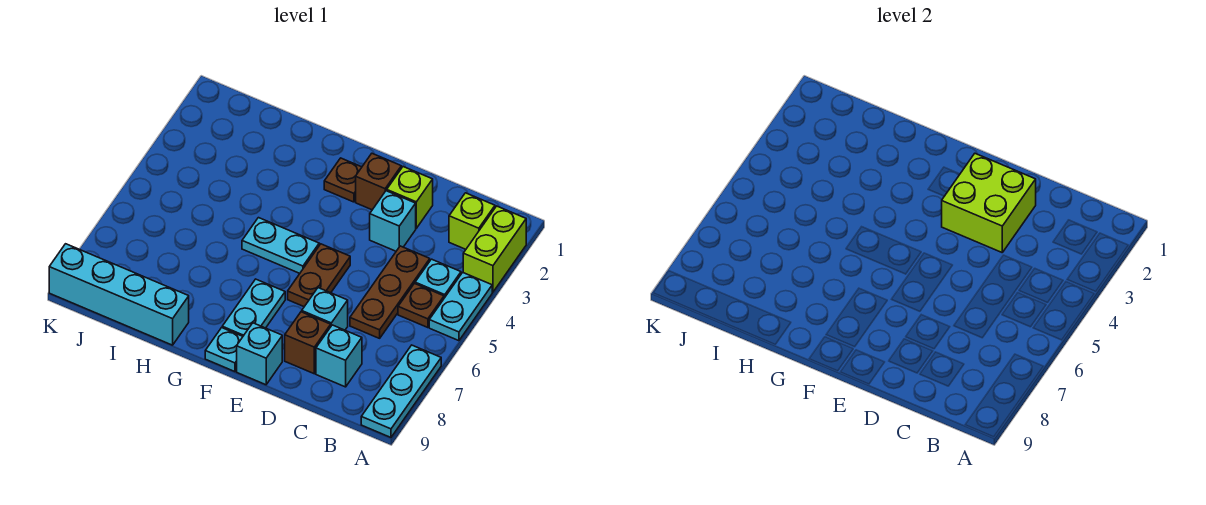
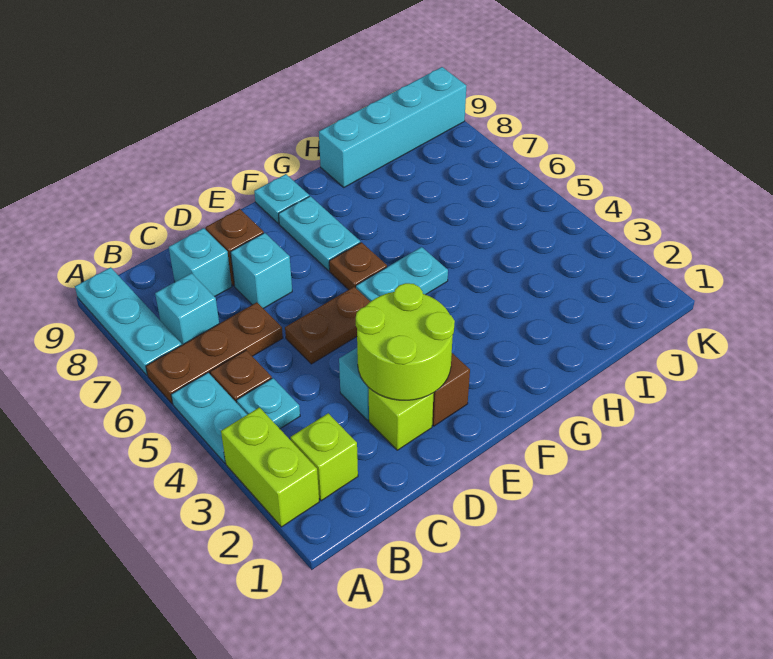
brown 1x3 plate [350,246,430,338] -> brown 1x3 plate turned to [146,302,283,404]
lime 2x2 brick [942,154,1036,252] -> lime 2x2 round brick [356,283,455,400]
brown 1x2 plate [288,244,350,307] -> brown 1x2 plate turned to [285,287,370,364]
cyan 1x1 brick [237,323,282,385] -> cyan 1x1 brick moved to [155,273,219,345]
brown 1x1 plate [324,158,362,202] -> brown 1x1 plate moved to [329,242,387,290]

